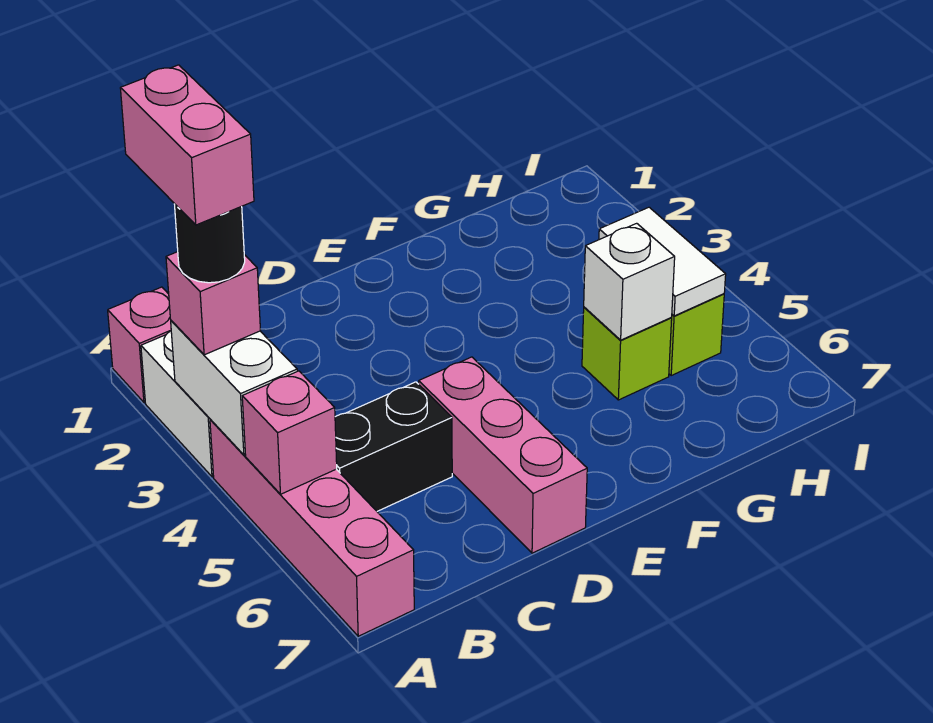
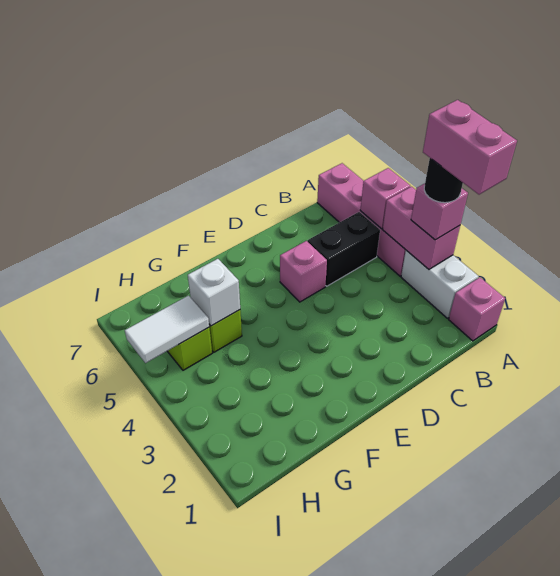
white 1x2 brick [171,321,297,455] -> pink 1x2 brick [383,187,460,269]
pink 1x3 brick [419,357,587,553] -> pink 1x1 brick [280,241,327,302]
white 1x2 tile [599,207,726,316] -> white 1x2 tile turned to [125,296,209,363]

